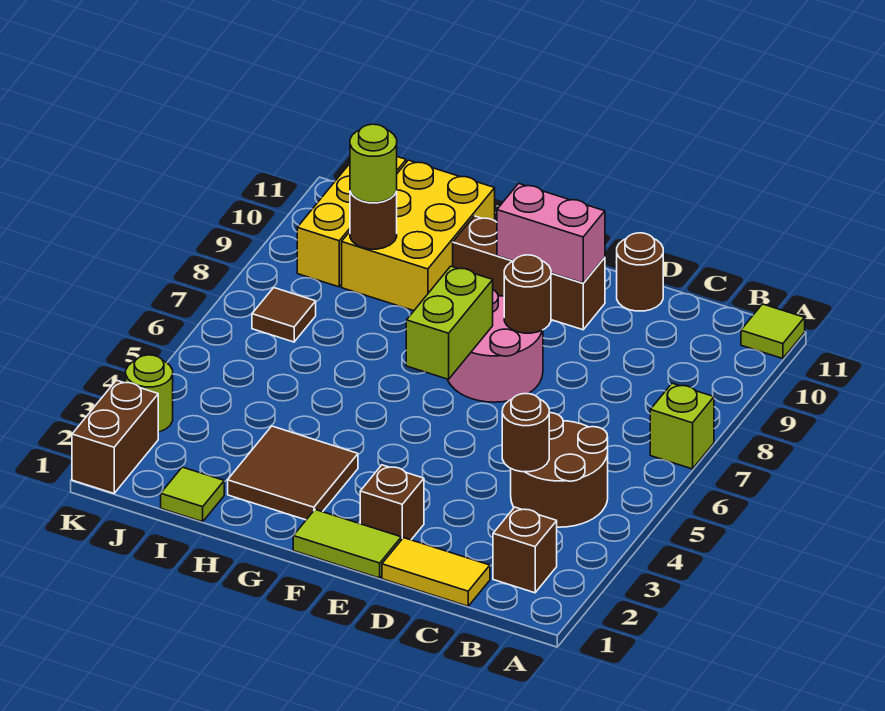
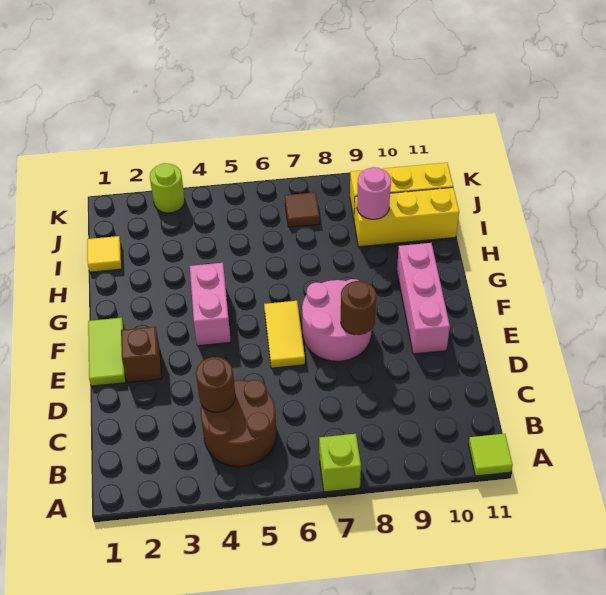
brown 1x1 brick [493,507,557,593] -> none
yellow 1x2 tile [382,538,490,606] -> yellow 1x2 tile moved to [264,301,305,368]
brown 1x1 round brick [617,233,663,311] -> none
brown 1x3 brick [453,216,605,330] -> pink 1x3 brick [397,243,450,354]
pink 1x2 brick [497,183,605,283] -> pink 1x2 brick moved to [190,263,231,346]
lime 1x2 brick [406,266,493,379] -> none
brown 2x2 tile [228,426,358,520] -> none
yellow 2x3 brick [342,160,495,311] -> yellow 1x3 brick [354,187,459,247]
lime 1x1 tile [161,467,224,522] -> yellow 1x1 tile [87,236,122,272]
brown 1x1 round brick [350,192,397,249] -> pink 1x1 round brick [357,167,391,219]
lime 1x1 round brick [350,124,397,203] -> none
brown 1x2 brick [72,380,158,493] -> none

